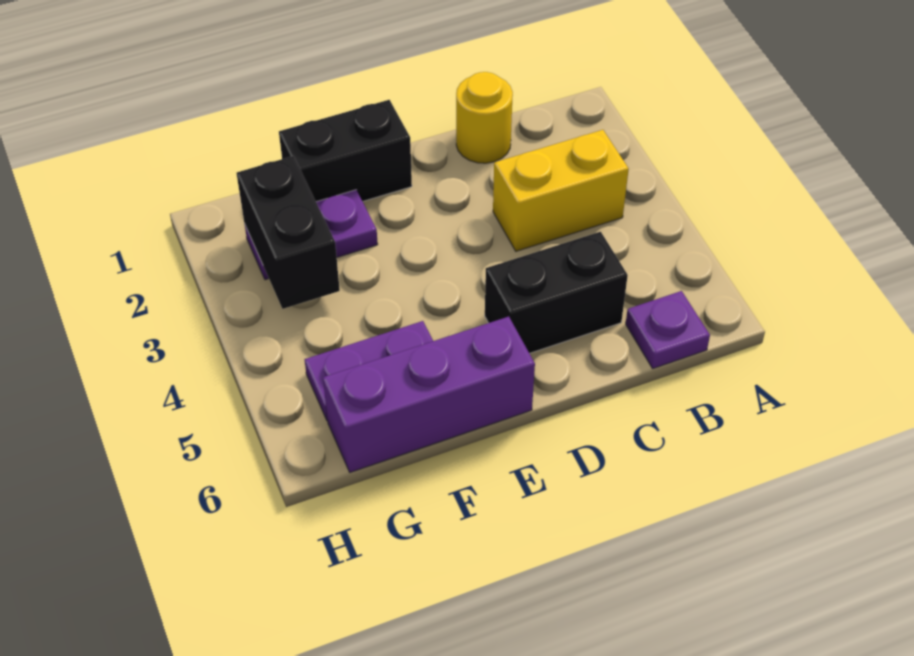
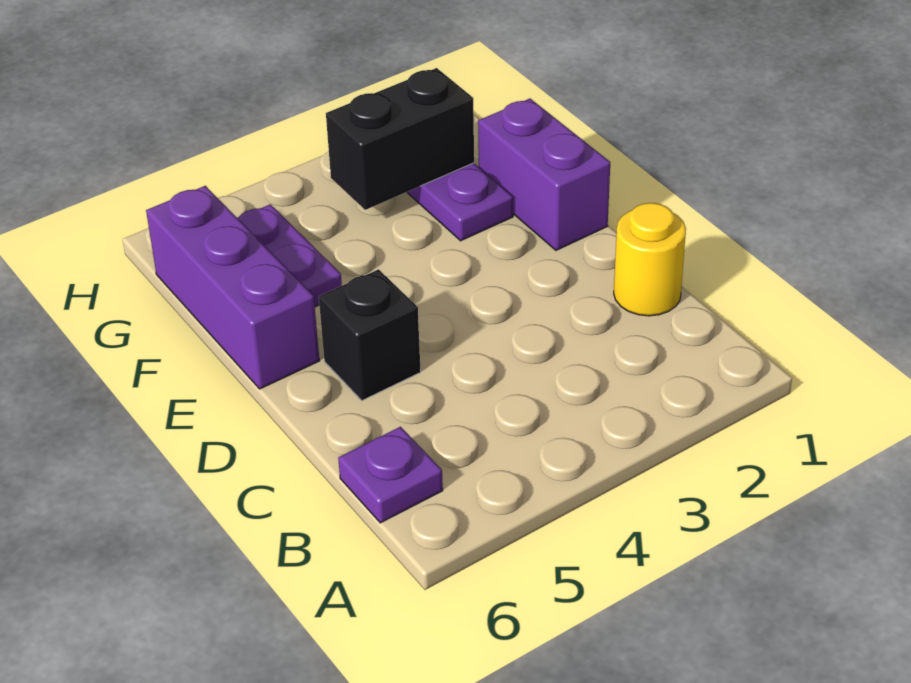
yellow 1x2 brick [493,130,629,251] -> none
black 1x2 brick [485,232,628,353] -> black 1x1 brick [319,269,421,401]
black 1x2 brick [279,100,412,202] -> purple 1x2 brick [478,99,610,250]

